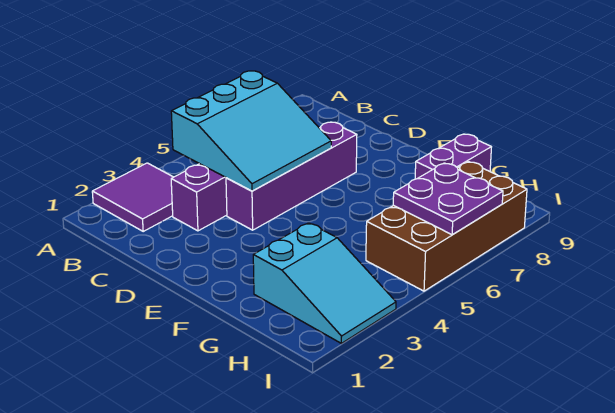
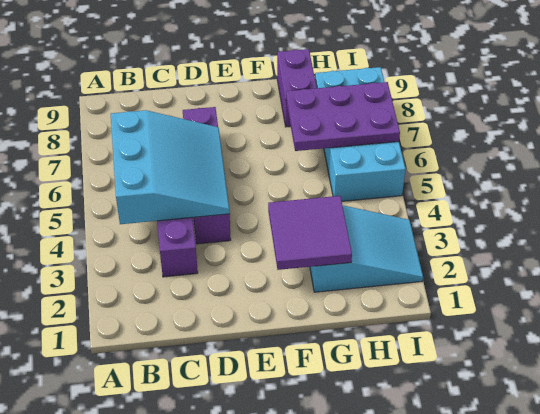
purple 2x2 tile [92,163,173,231] -> purple 2x2 tile moved to [268,196,352,270]
brown 2x4 brick [366,162,527,291] -> cyan 2x4 brick [315,67,405,201]
purple 2x2 plate [393,163,503,235] -> purple 2x3 plate [286,82,400,151]

